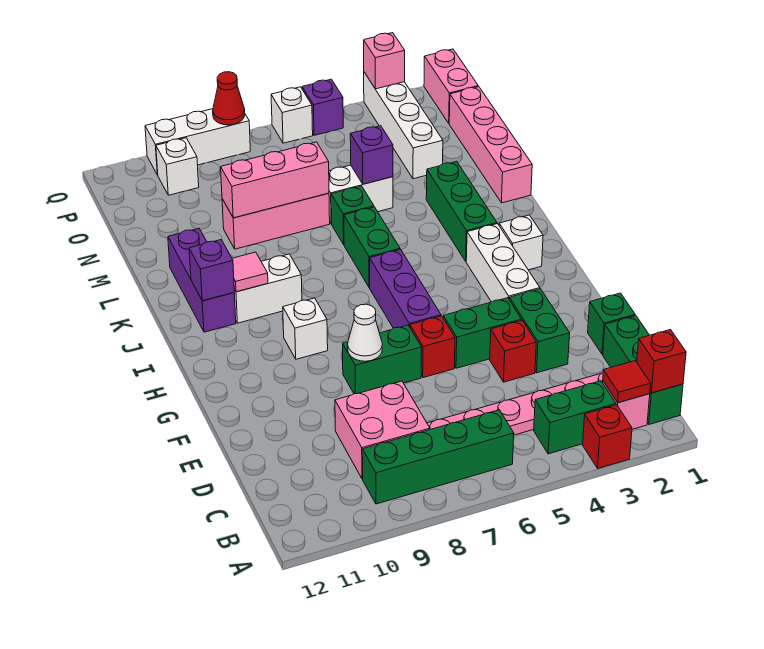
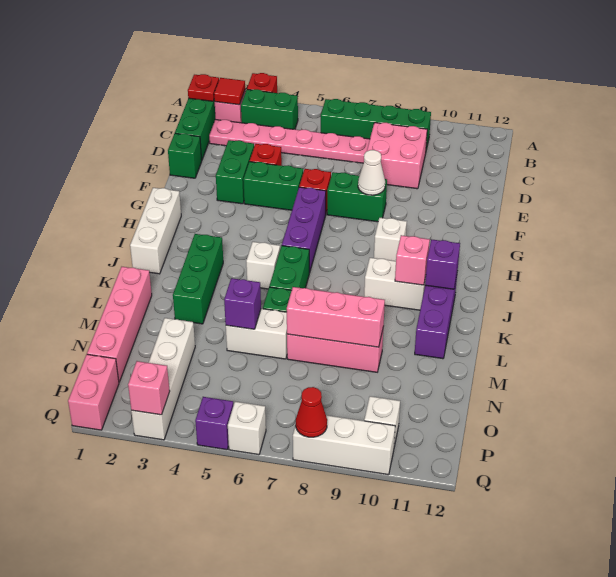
red 1x1 brick [637,330,686,393] -> red 1x1 plate [188,74,219,101]
white 1x3 brick [466,224,540,302] -> white 1x3 brick moved to [130,188,181,274]
white 1x1 brick [499,215,543,270] -> white 1x1 brick moved to [246,242,280,289]
pink 1x1 tile [232,252,268,292] -> pink 1x1 brick [395,235,430,285]

